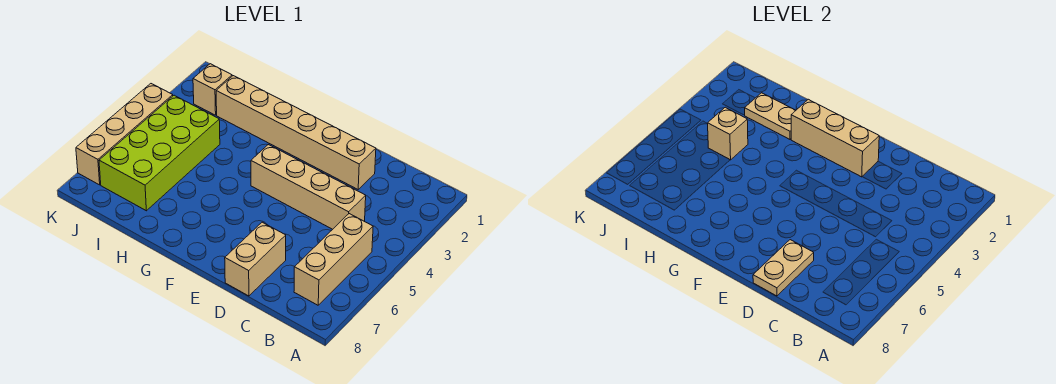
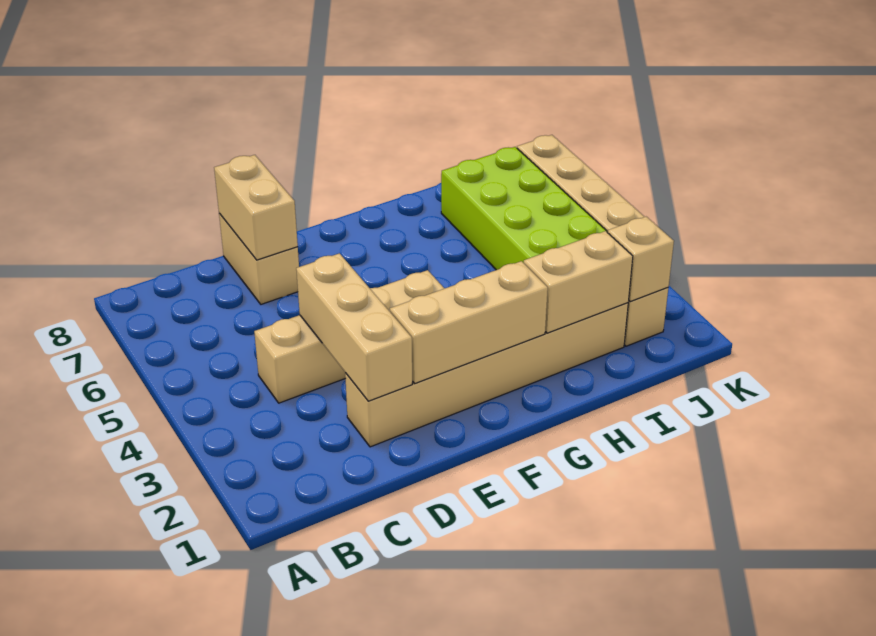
tan 1x3 brick [294,214,373,305] -> tan 1x3 brick moved to [296,253,412,401]
tan 1x2 plate [753,240,814,296] -> tan 1x2 brick [214,155,298,260]
tan 1x2 plate [745,93,796,139] -> tan 1x2 brick [524,231,633,333]
tan 1x1 brick [708,107,748,160] -> tan 1x1 brick moved to [607,217,674,301]

